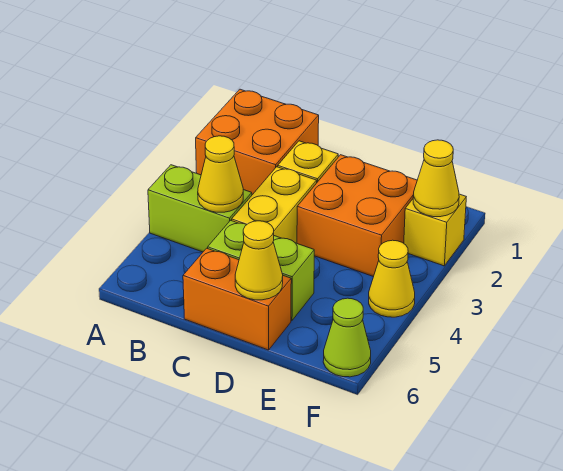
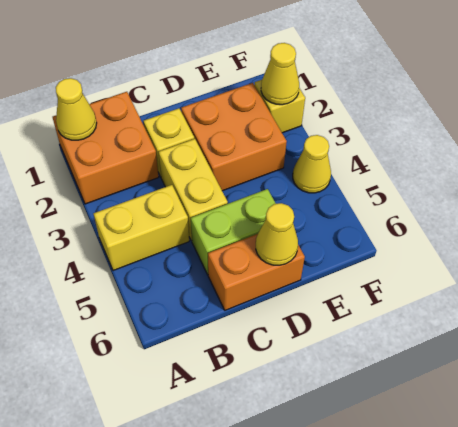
lime 1x2 brick [148,165,252,252] -> yellow 1x2 brick [93,185,189,271]
yellow 1x1 cone [198,136,243,212] -> yellow 1x1 cone moved to [56,78,97,140]
lime 1x1 cone [323,298,371,377] -> none

